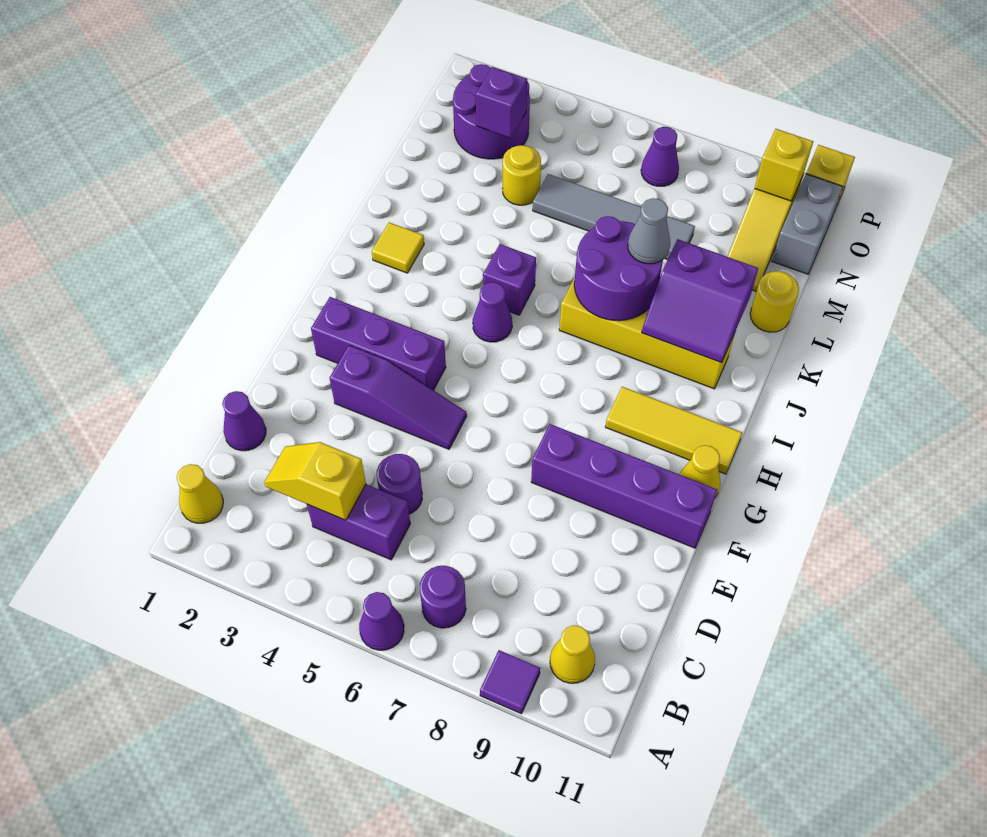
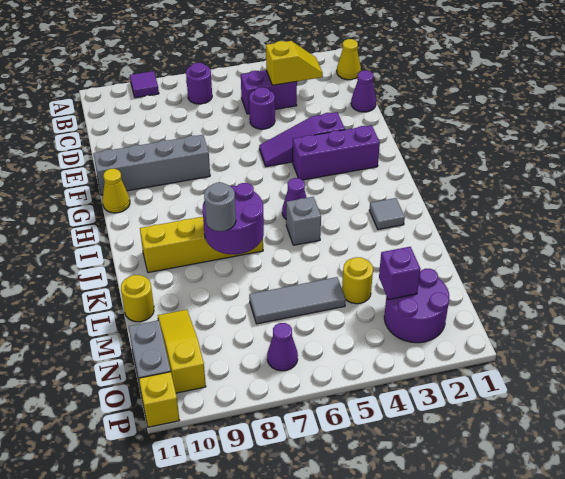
purple 1x1 cone [359,592,404,650] -> none
yellow 1x1 cone [550,625,595,683] -> none
purple 1x4 brick [531,424,717,548] -> grey 1x4 brick [93,135,210,195]
yellow 1x3 tile [605,387,742,474] -> none
yellow 1x1 tile [372,222,424,273] -> grey 1x1 tile [369,198,405,230]
purple 1x1 brick [483,244,536,315] -> grey 1x1 brick [286,197,321,245]
purple 2x2 slope [642,239,758,363] -> none
grey 1x1 cone [628,198,670,264] -> grey 1x1 round brick [204,183,236,231]
grey 1x4 tile [533,174,695,260] -> grey 1x3 tile [249,277,346,324]
yellow 1x1 brick [755,129,813,201] -> none

